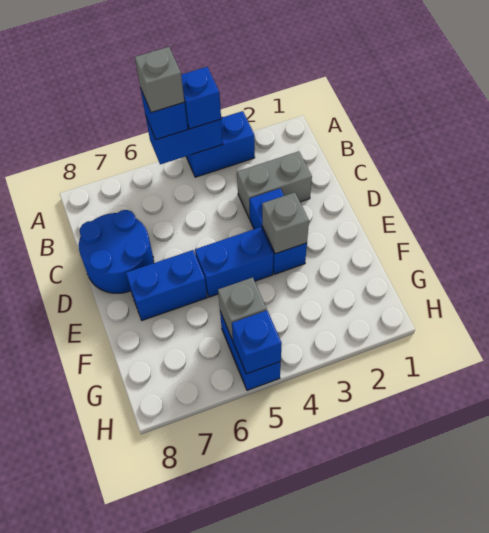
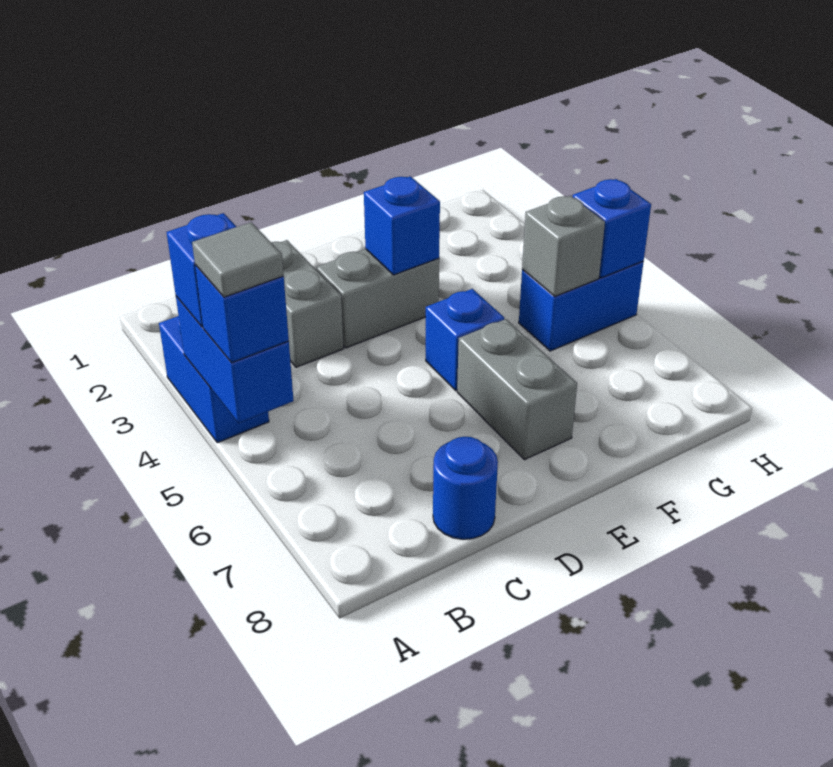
grey 1x1 brick [135,47,184,113] -> grey 1x1 tile [192,222,284,297]
blue 2x2 round brick [79,210,154,293] -> blue 1x1 round brick [433,437,498,539]
blue 1x2 brick [249,188,307,274] -> grey 1x2 brick [317,249,439,348]
grey 1x1 brick [262,192,309,254] -> blue 1x1 brick [364,176,440,275]
blue 1x2 brick [195,227,273,297] -> blue 1x1 brick [426,289,504,391]
blue 1x2 brick [126,250,207,320] -> grey 1x2 brick [457,319,577,460]

